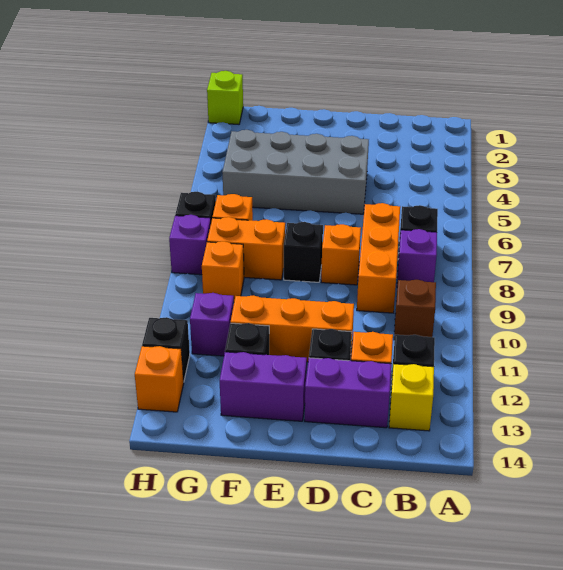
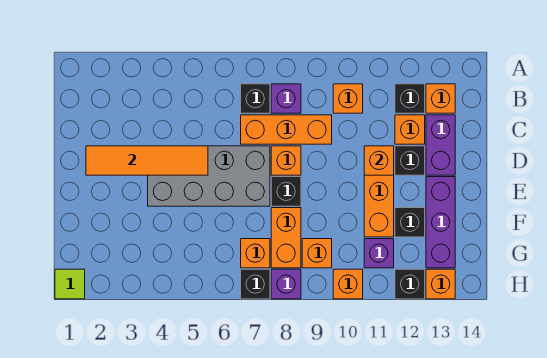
brown 1x1 brick [394,280,436,340] -> orange 1x1 brick [333,84,363,113]
yellow 1x1 brick [389,364,434,431] -> orange 1x1 brick [426,84,455,113]
none -> orange 1x4 tile [86,146,208,175]
grey 2x4 brick [222,130,369,214] -> grey 2x4 brick turned to [148,146,270,206]
none -> orange 1x1 brick [364,146,394,175]
purple 1x2 brick [220,352,307,421] -> purple 1x3 brick [426,177,455,268]
lime 1x1 brick [207,71,243,124] -> lime 1x1 tile [55,269,85,299]
none -> orange 1x1 brick [333,269,363,299]

